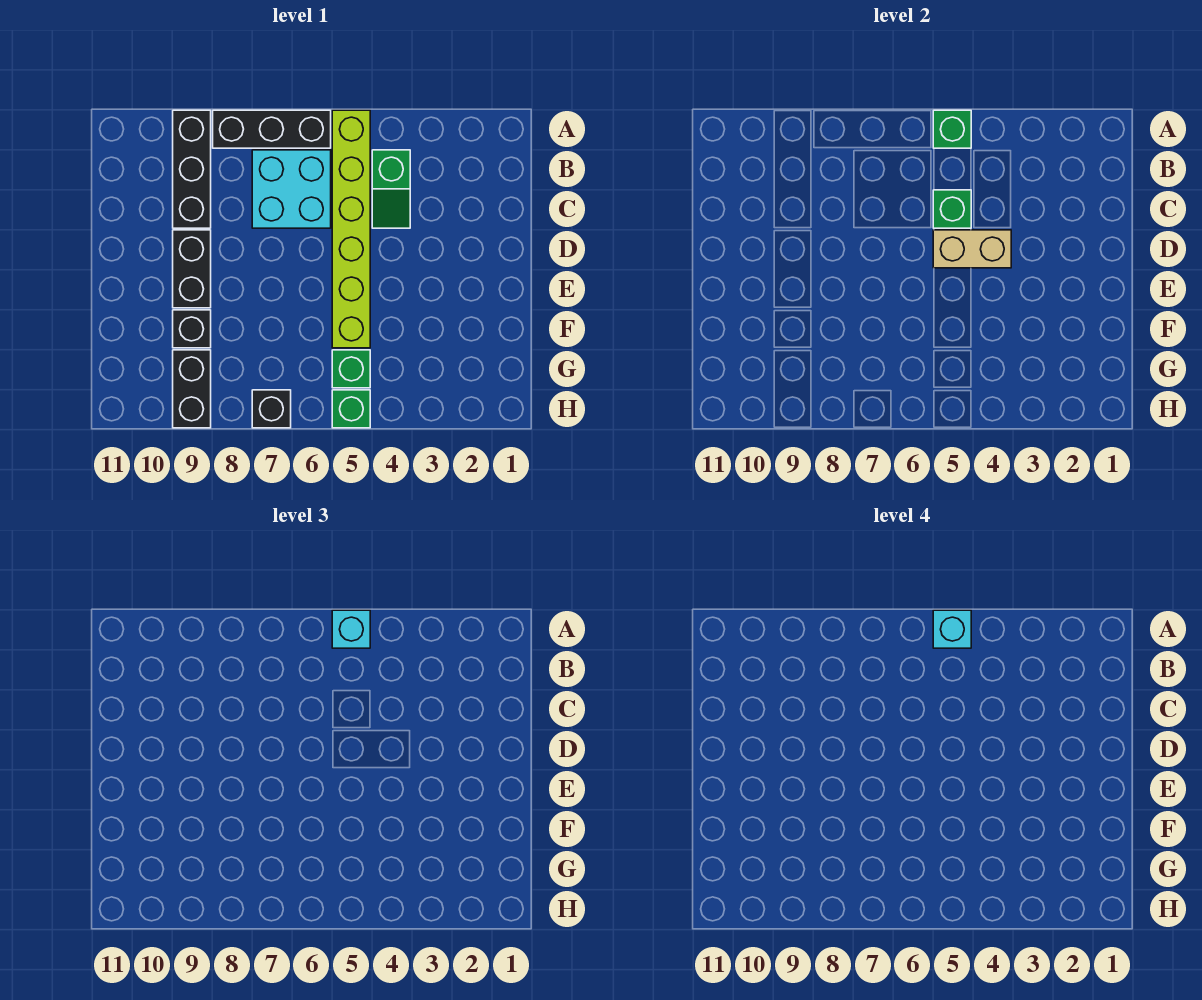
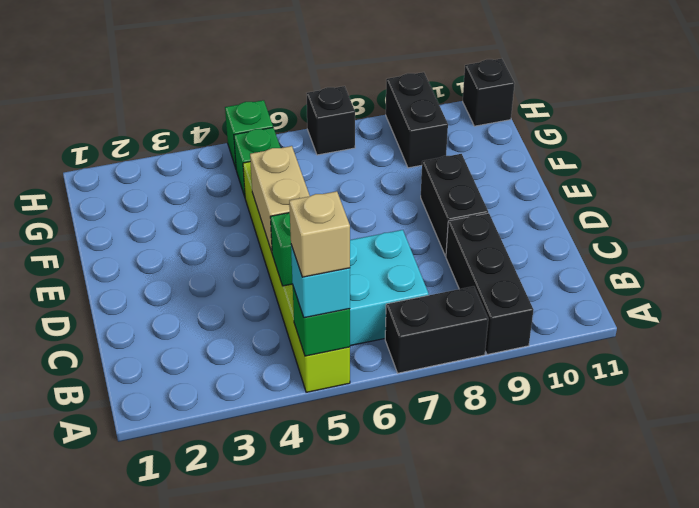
cyan 1x1 brick [933,610,971,648] -> tan 1x1 brick [289,191,350,277]
black 1x3 brick [213,110,331,148] -> black 1x2 brick [385,286,488,373]
green 1x2 slope [372,150,410,228] -> none
tan 1x2 brick [933,230,1011,268] -> tan 1x2 brick turned to [250,146,310,252]
black 1x1 brick [173,310,211,348] -> black 1x1 brick moved to [463,59,515,126]

